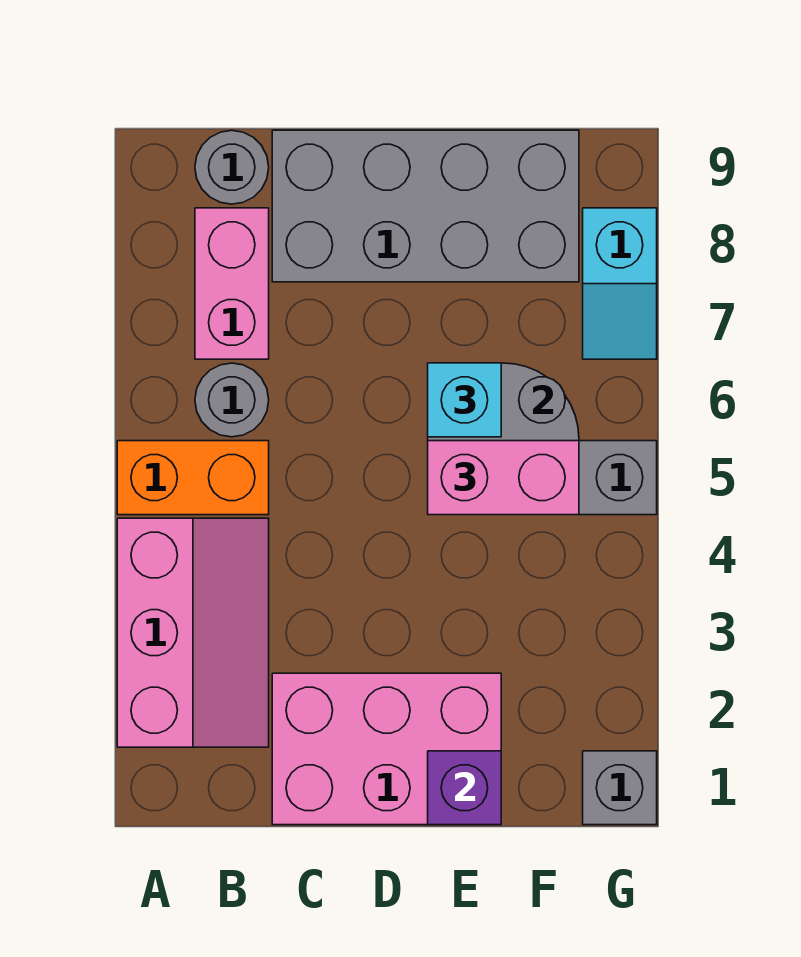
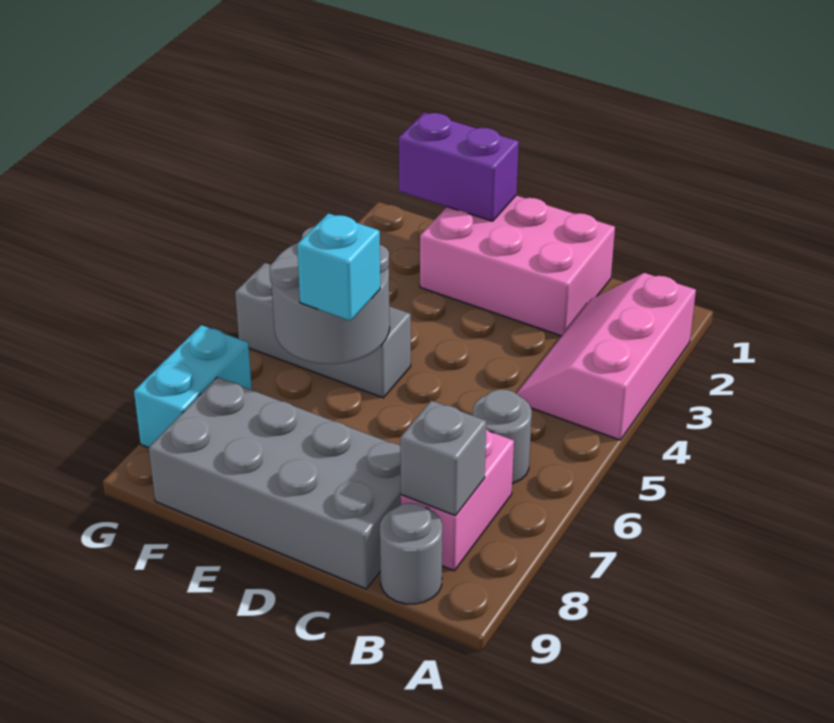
orange 1x2 brick [117,441,269,515] -> none
purple 1x1 brick [428,751,501,825] -> purple 1x2 brick [399,112,519,221]
pink 1x2 brick [428,441,579,515] -> none
grey 1x1 brick [583,751,657,825] -> grey 1x1 brick moved to [400,401,486,516]
cyan 1x2 slope [583,208,657,359] -> cyan 1x2 brick [134,325,252,448]

